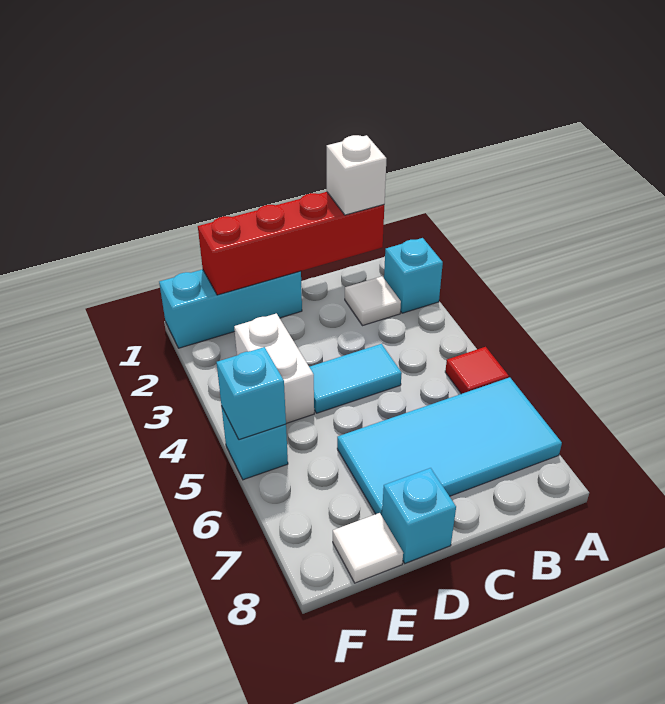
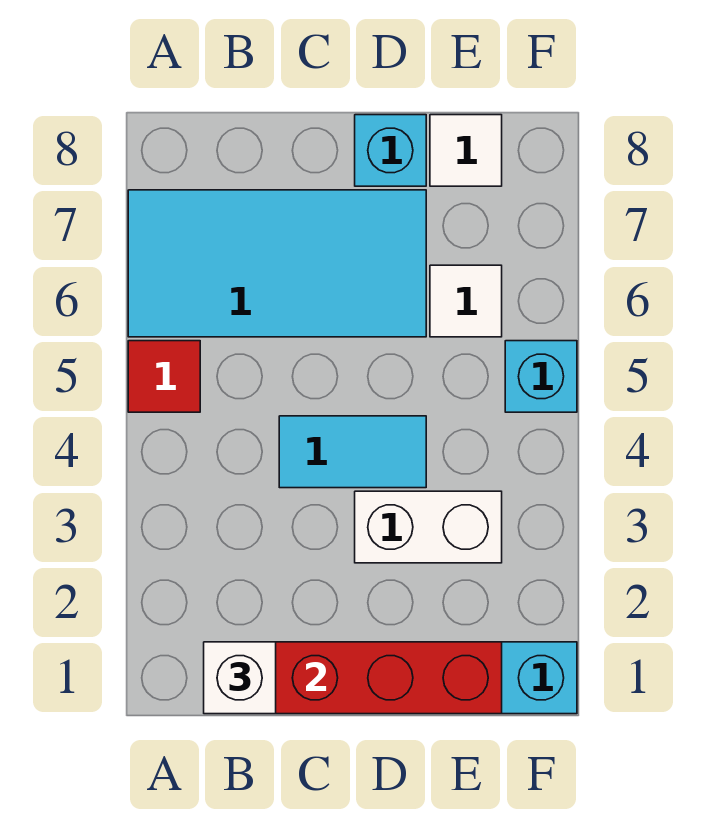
cyan 1x1 brick [384,238,443,313] -> none
white 1x1 tile [345,276,401,326] -> white 1x1 tile moved to [430,265,502,337]
white 1x2 brick [234,314,314,423] -> white 1x2 brick turned to [355,491,502,563]
cyan 1x1 brick [217,347,286,440] -> none

